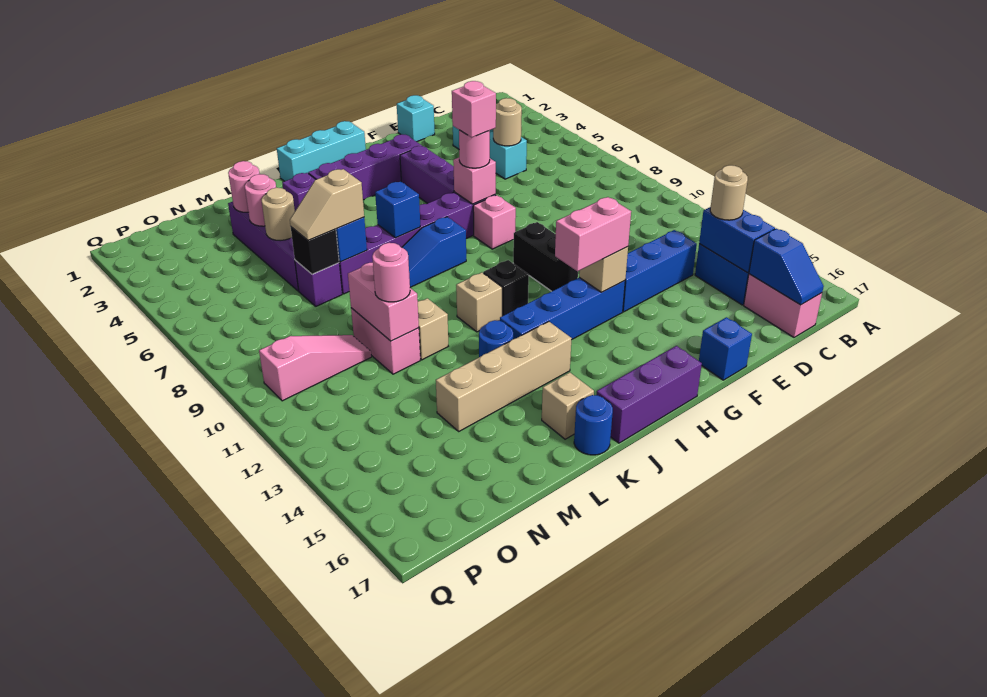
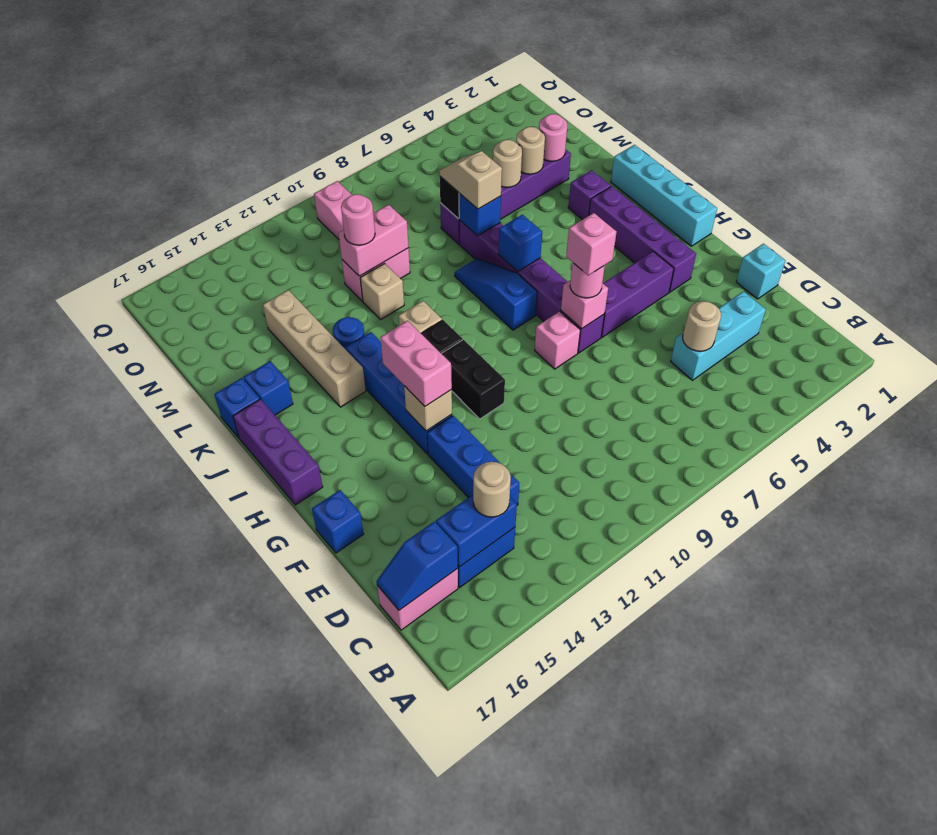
black 1x2 brick [513,222,578,291] -> black 1x2 brick turned to [441,340,505,419]
cyan 1x3 brick [277,121,366,181] -> cyan 1x4 brick [611,145,717,246]
tan 1x1 brick [542,372,594,439] -> blue 1x1 brick [243,361,293,415]
blue 1x1 round brick [574,395,613,455] -> blue 1x1 brick [215,378,260,438]
pink 1x1 round brick [245,174,276,226] -> tan 1x1 round brick [516,127,545,174]

